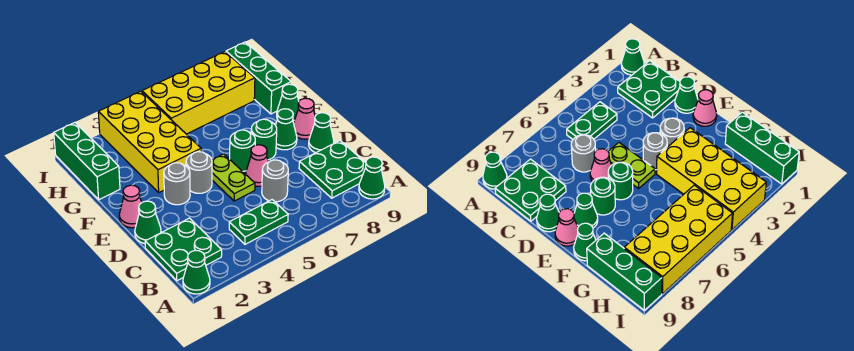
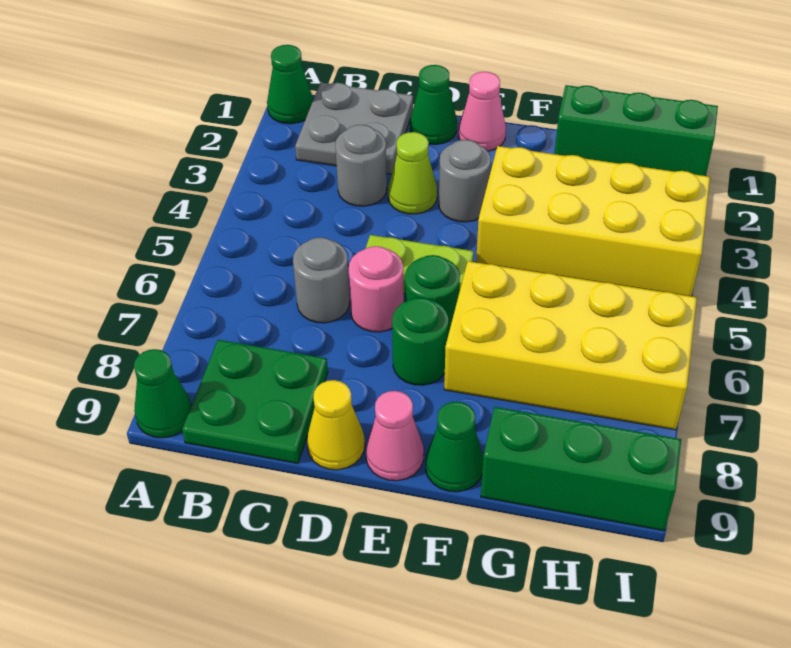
green 2x2 plate [145,218,222,281] -> grey 2x2 plate [295,82,413,174]
green 1x2 plate [229,200,288,244] -> none
none -> lime 1x1 cone [388,132,437,214]
pink 1x1 cone [246,145,268,186] -> pink 1x1 round brick [349,246,404,332]
green 1x1 cone [309,113,334,153] -> yellow 1x1 cone [307,380,365,470]
grey 1x1 round brick [186,152,212,193] -> grey 1x1 round brick moved to [335,125,387,206]
green 1x1 cone [276,109,297,150] -> none
yellow 2x4 brick [142,52,255,134] -> yellow 2x4 brick turned to [444,261,697,430]

